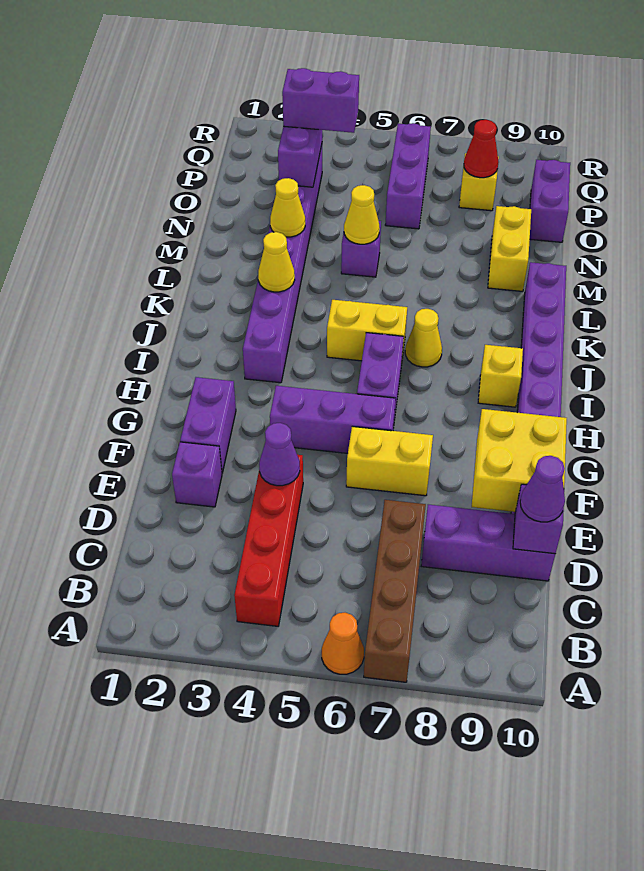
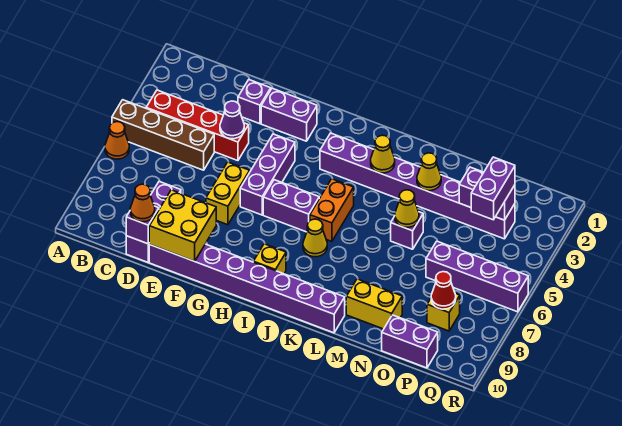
brown 1x4 brick [364,500,426,682] -> brown 1x4 brick moved to [112,100,214,170]
purple 1x1 cone [520,456,565,522] -> orange 1x1 cone [130,184,155,222]
yellow 1x2 brick [327,300,407,361] -> orange 1x2 brick [310,179,354,241]
purple 1x3 brick [385,123,431,229] -> purple 1x4 brick [426,241,528,312]

